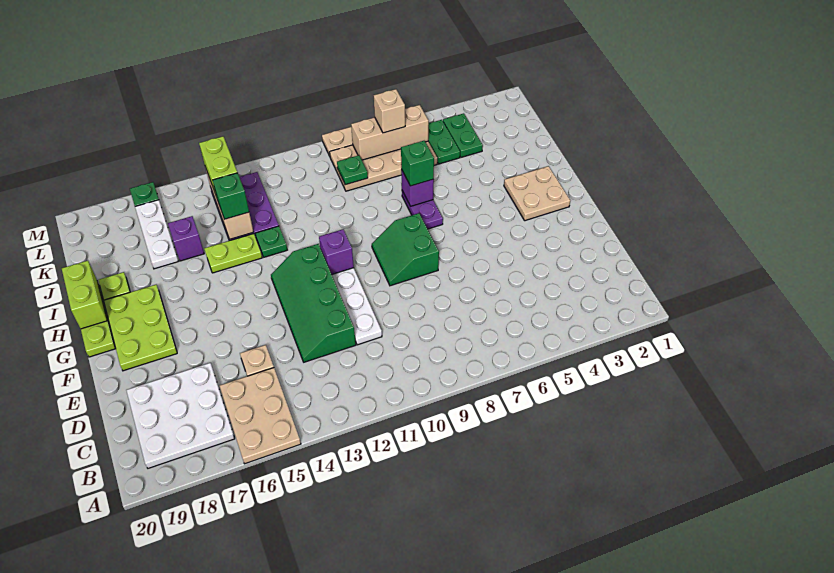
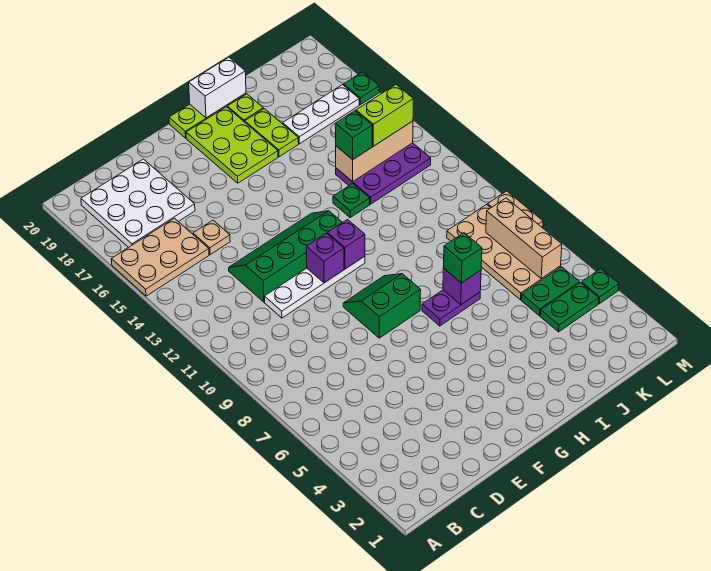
lime 2x3 plate [104,285,177,371] -> lime 2x3 plate turned to [186,107,278,183]
tan 2x2 plate [504,166,570,221] -> none
lime 1x2 brick [62,261,107,329] -> white 1x2 brick [189,57,246,118]
lime 1x2 plate [204,234,262,273] -> lime 1x2 plate moved to [245,109,299,157]
purple 1x1 brick [168,216,204,261] -> purple 1x1 brick moved to [306,233,344,283]
green 1x1 plate [337,155,368,185] -> green 1x1 plate moved to [582,269,619,304]
tan 1x1 brick [374,89,405,133] -> none

